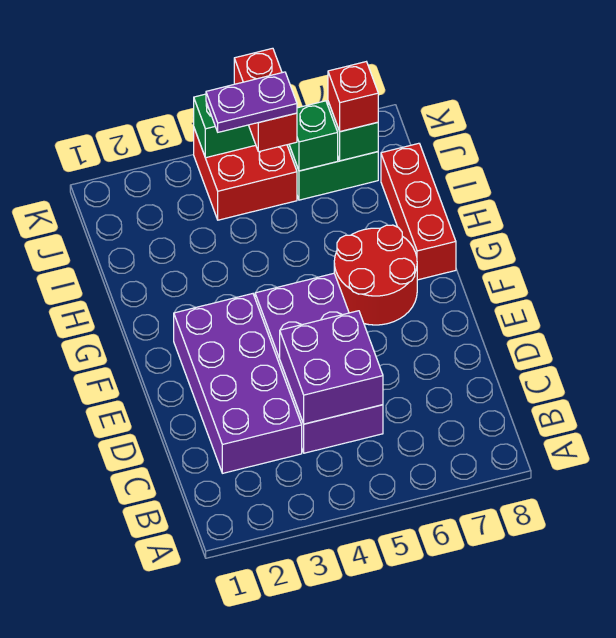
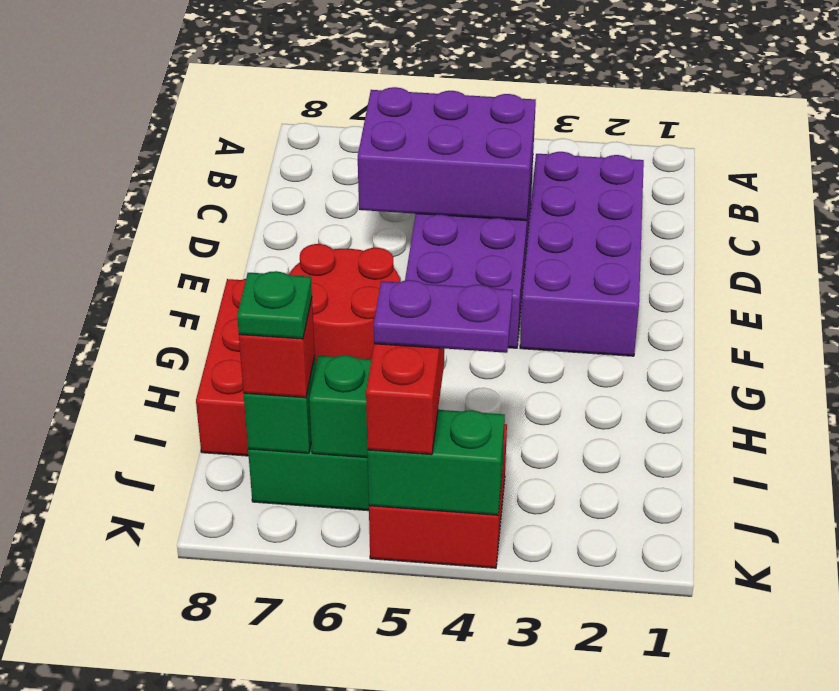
purple 2x2 brick [280,311,383,424] -> purple 2x3 brick [358,87,536,221]
none -> green 1x1 plate [237,271,312,339]

